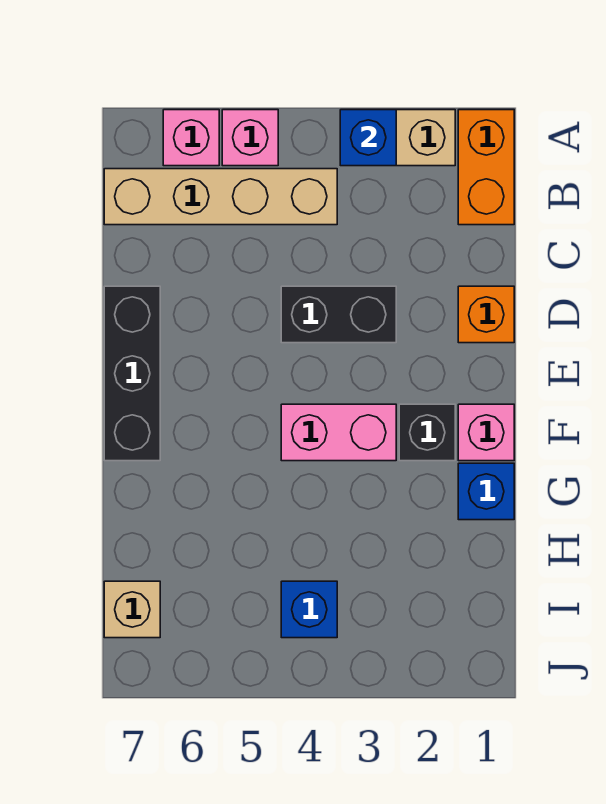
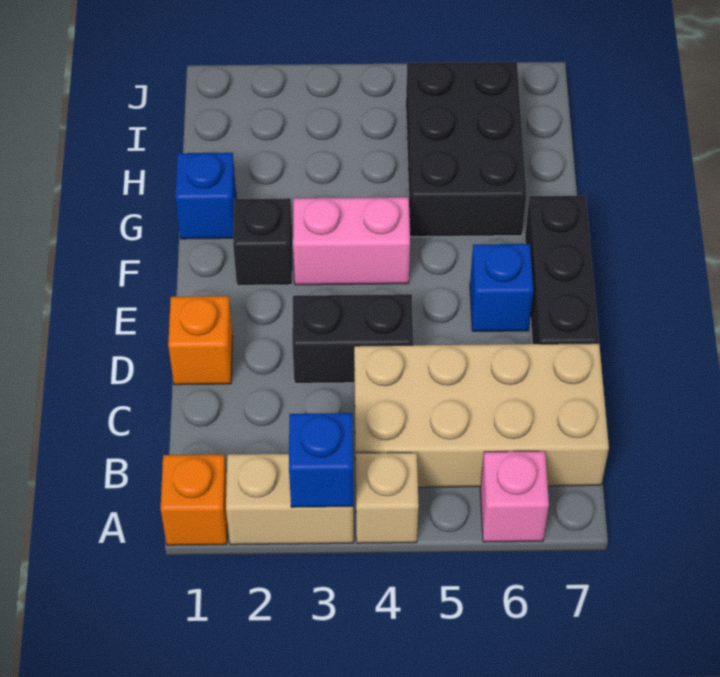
orange 1x2 brick [458,110,514,225] -> orange 1x1 brick [161,455,228,545]
pink 1x1 brick [222,110,278,166] -> none
tan 1x4 brick [104,169,337,225] -> tan 2x4 brick [354,343,609,487]
pink 1x1 brick [458,404,514,461] -> none
none -> black 2x3 brick [406,62,527,237]
blue 1x1 brick [281,581,337,638] -> blue 1x1 brick moved to [470,244,534,331]
tan 1x1 brick [104,581,160,638] -> tan 1x1 brick moved to [356,453,419,543]

